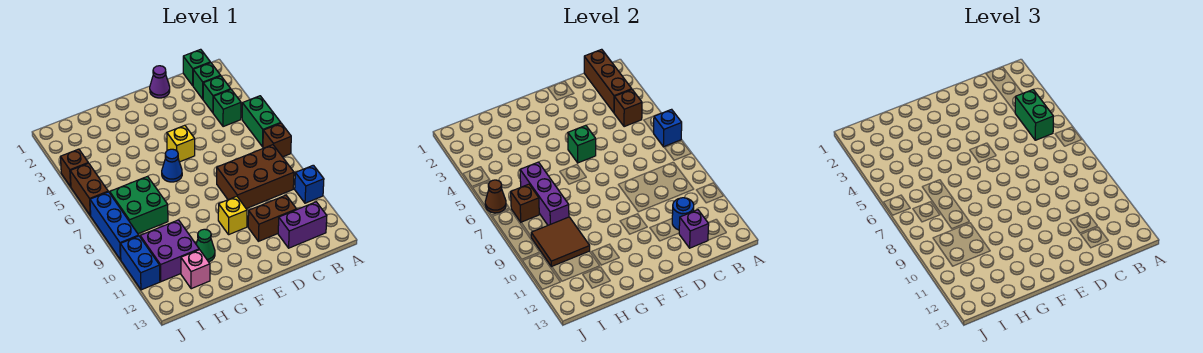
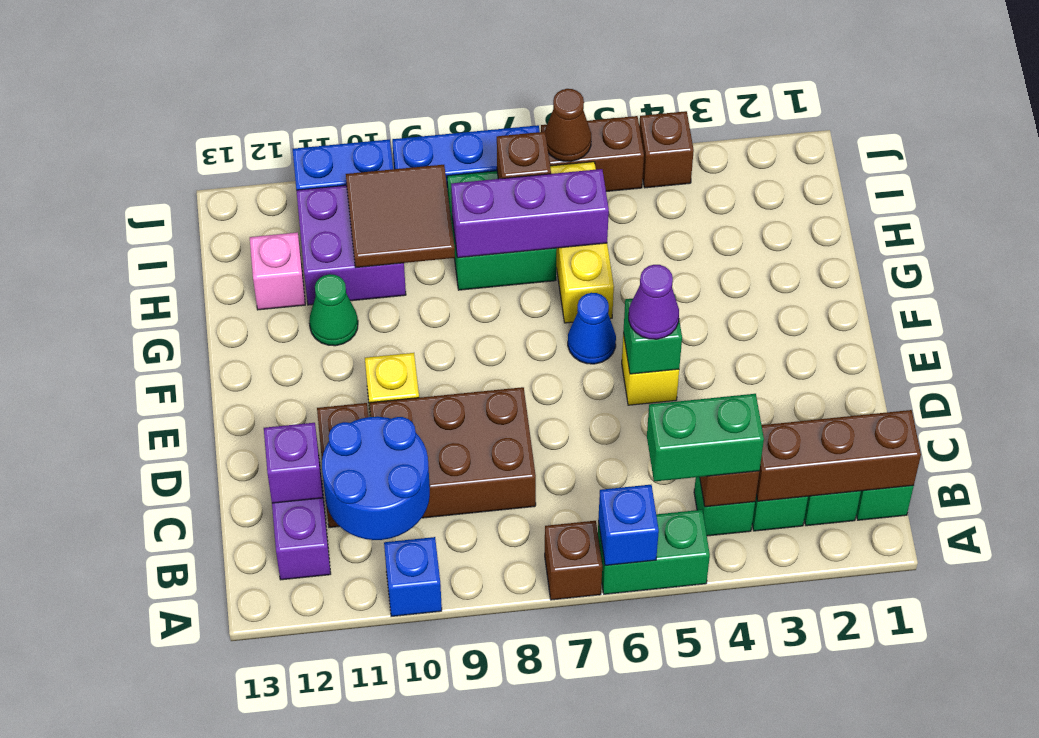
brown 2x3 brick [217,145,294,209] -> brown 2x3 brick turned to [369,387,536,518]
blue 1x1 round brick [672,198,694,230] -> blue 2x2 round brick [322,417,430,540]
purple 1x1 cone [150,66,170,98] -> purple 1x1 cone moved to [629,265,679,339]
none -> yellow 1x3 brick [550,162,614,323]

